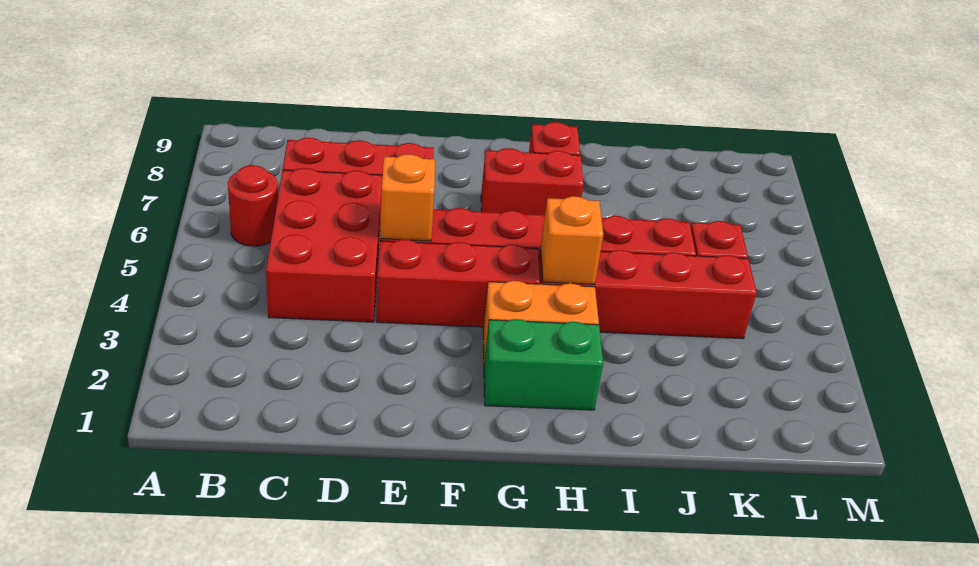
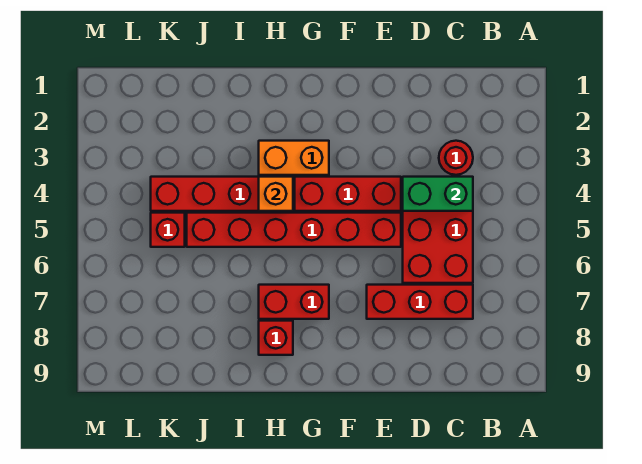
red 1x1 round brick [228,165,278,246] -> red 1x1 round brick moved to [439,141,473,175]
orange 1x1 brick [380,154,435,241] -> none
green 1x2 brick [484,319,603,410] -> green 1x2 brick moved to [403,177,473,211]

